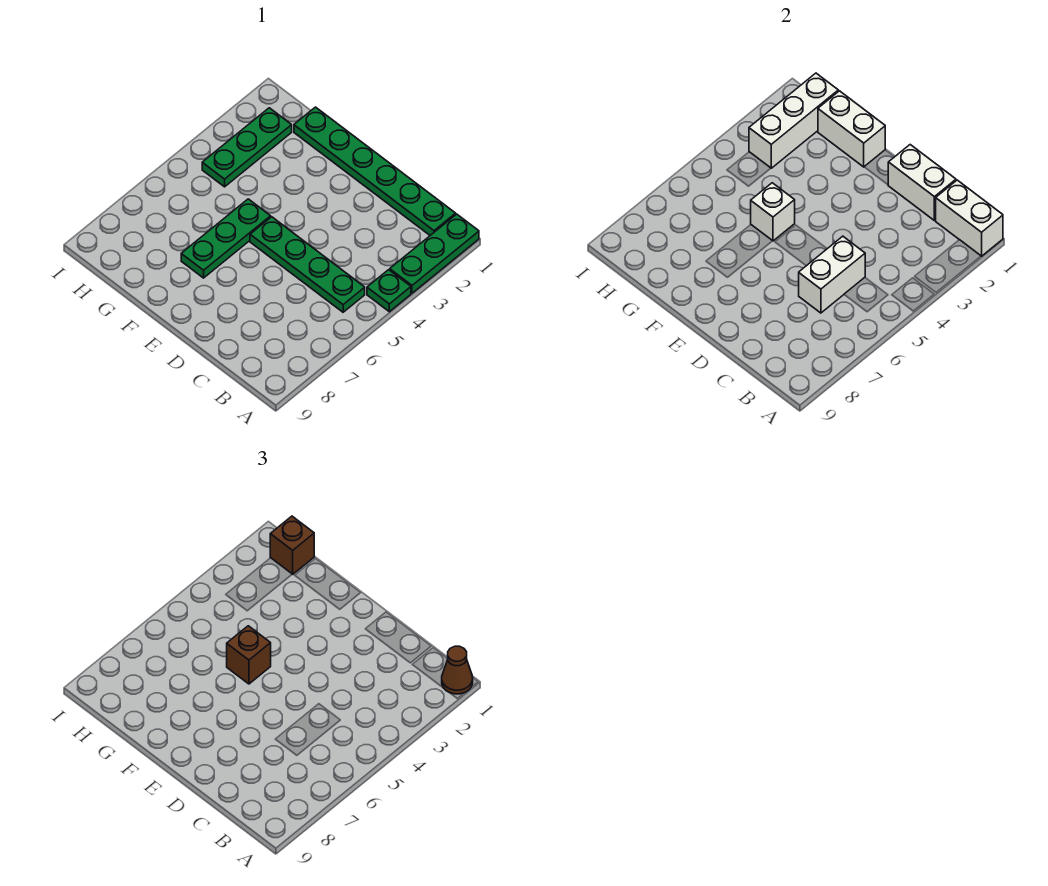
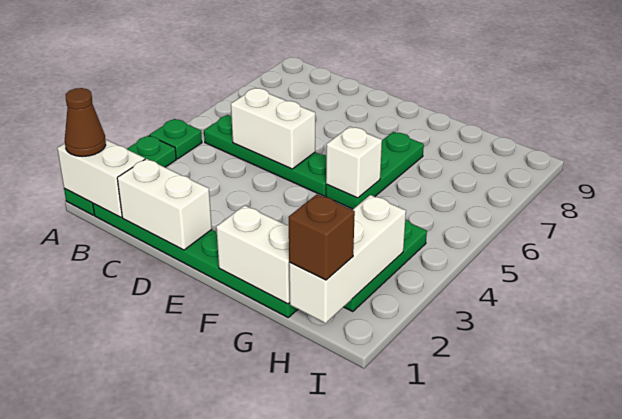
white 1x2 brick [799,236,865,313] -> white 1x2 brick turned to [231,88,315,169]
brown 1x1 brick [227,626,271,684] -> none

